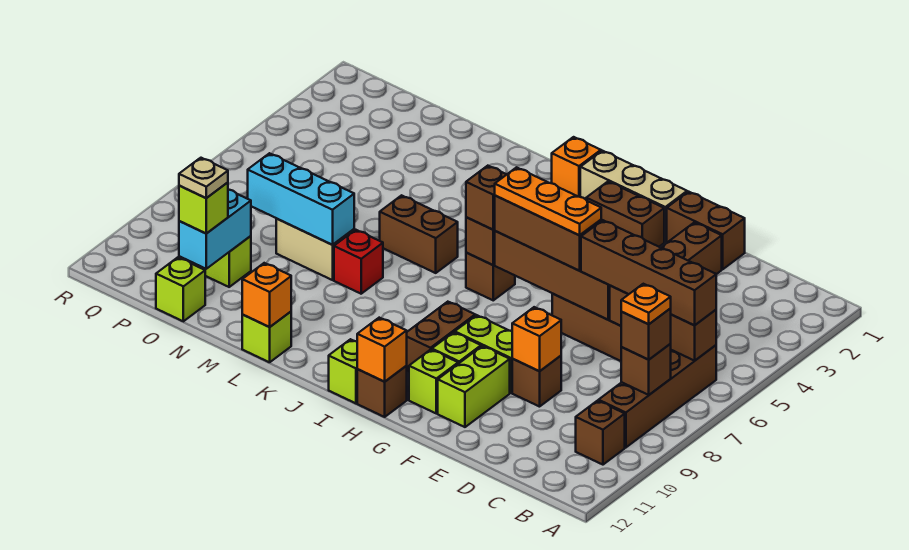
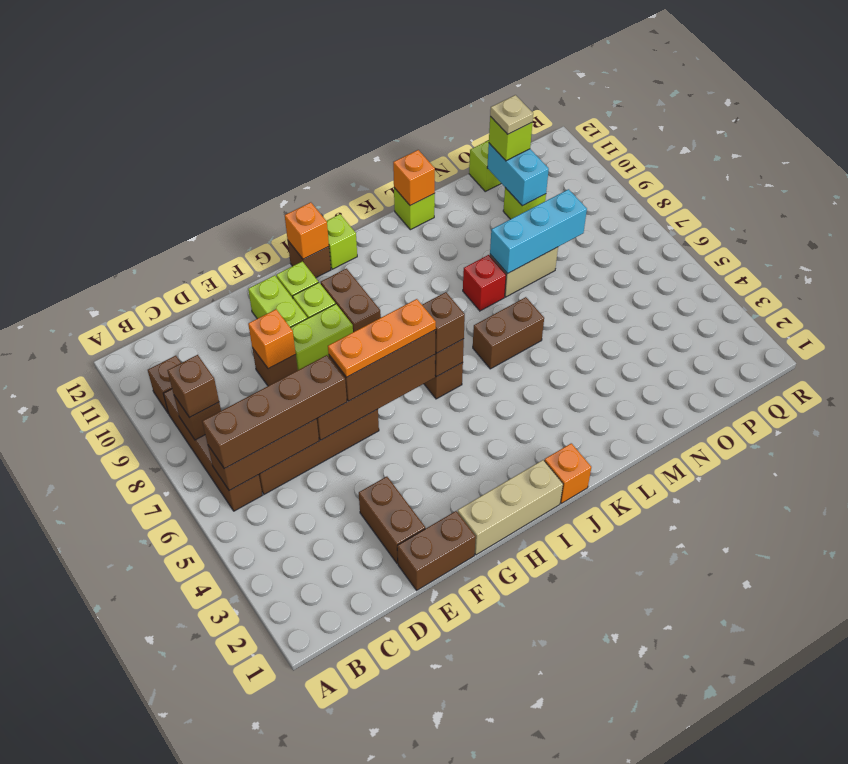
orange 1x1 plate [621,284,671,324] -> none
brown 1x2 brick [586,181,664,247] -> none

